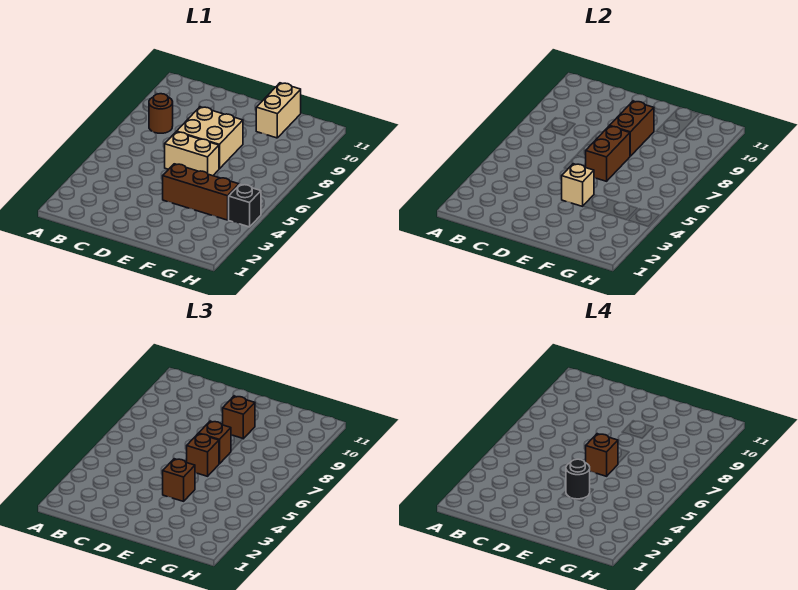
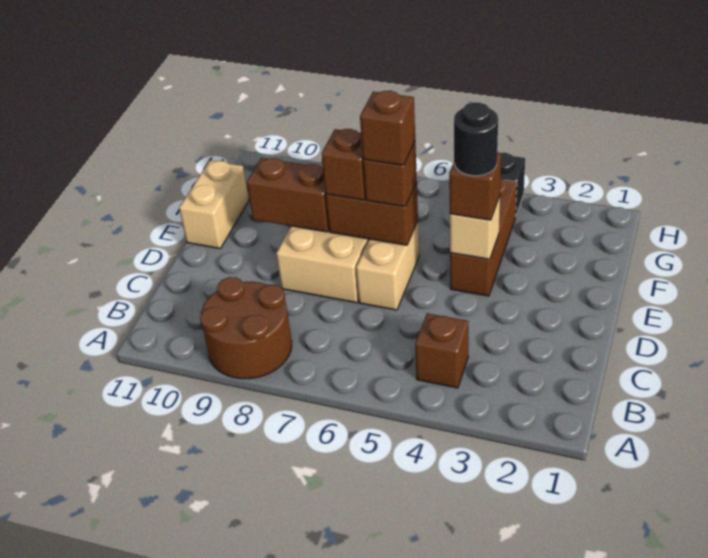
brown 1x1 round brick [149,94,173,133] -> brown 2x2 round brick [200,277,292,379]
brown 1x1 brick [223,396,255,439] -> brown 1x1 brick moved to [415,313,468,388]
tan 1x2 brick [256,83,301,138] -> tan 1x2 brick turned to [179,161,249,249]

